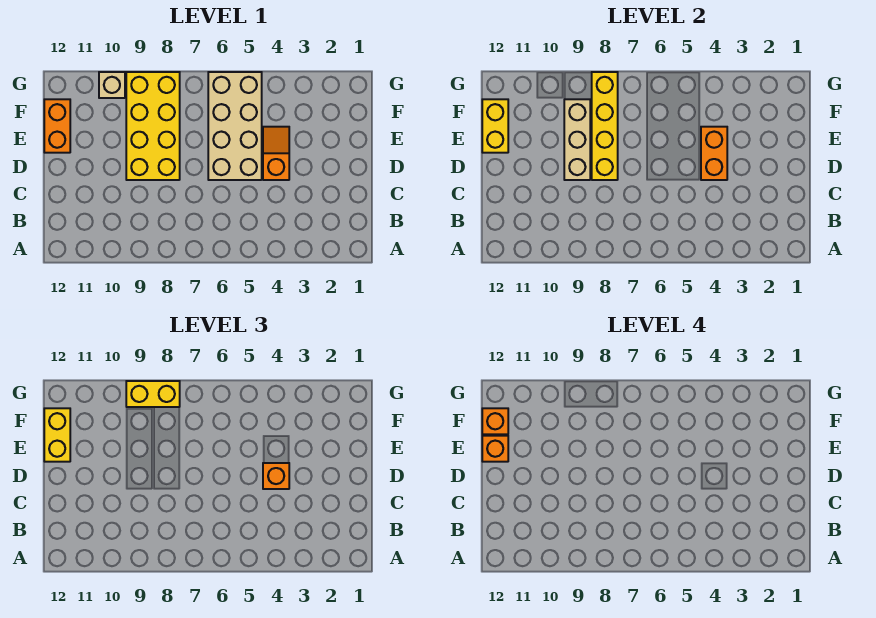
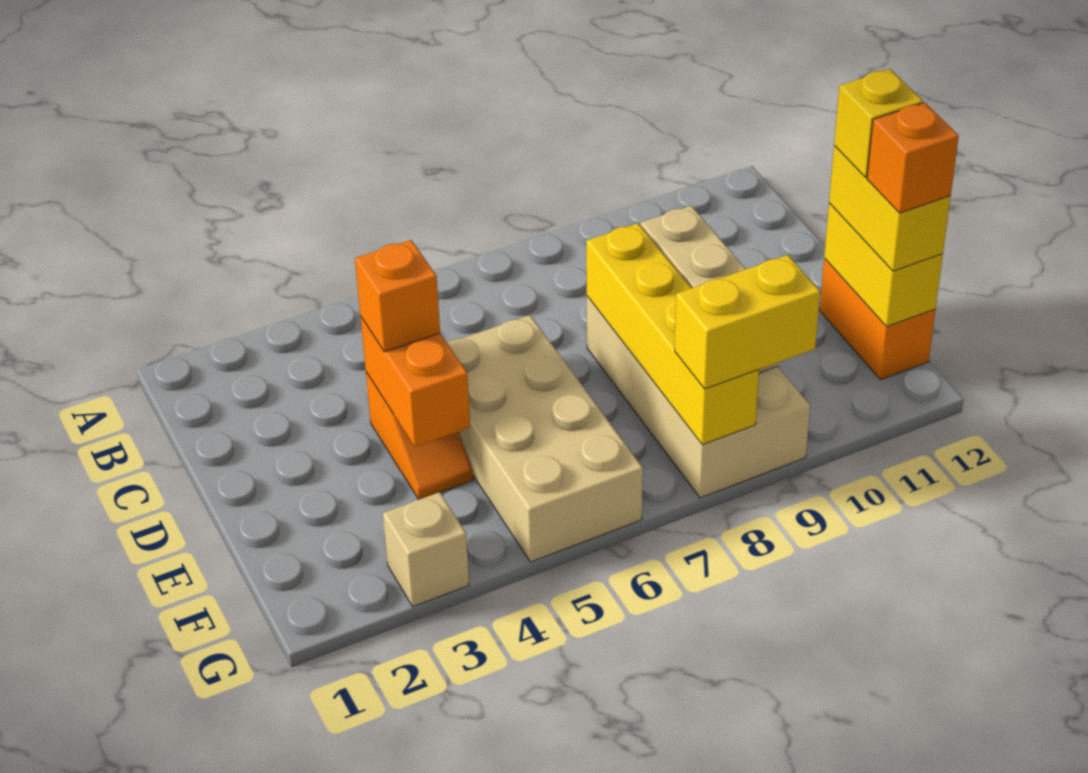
yellow 2x4 brick [126,72,180,180] -> tan 2x4 brick [587,296,810,498]
orange 1x1 brick [482,436,508,462] -> yellow 1x1 brick [834,69,923,177]
tan 1x1 brick [99,72,125,98] -> tan 1x1 brick moved to [383,492,469,607]

